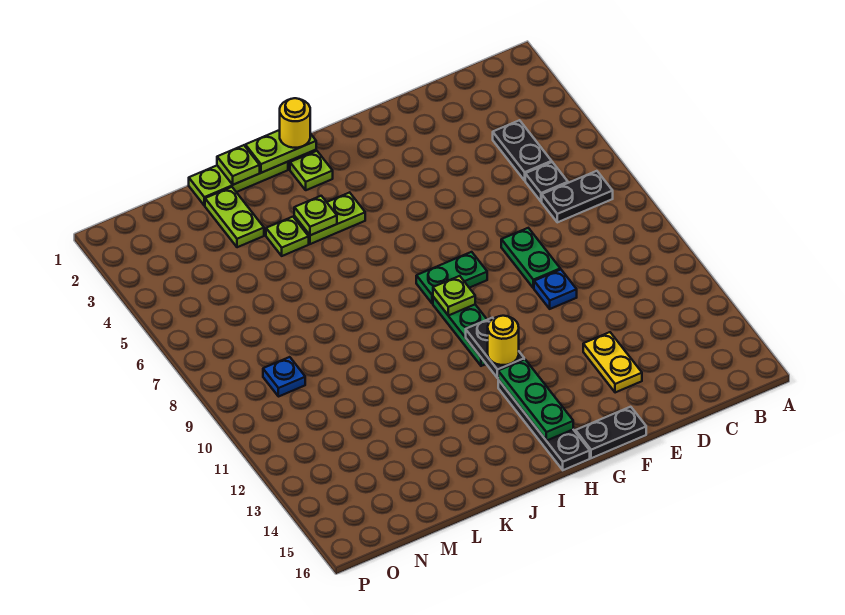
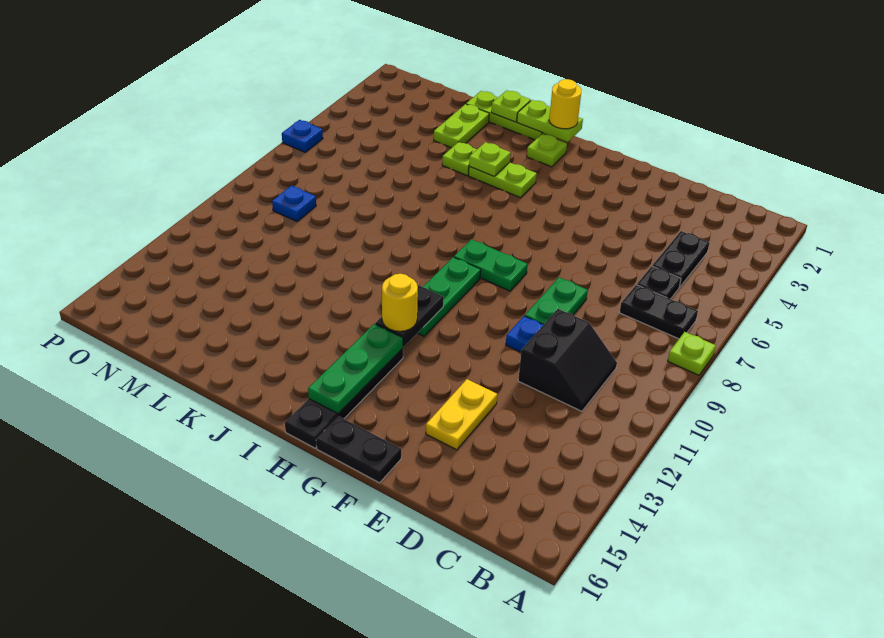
none -> black 2x2 slope [518,309,617,411]
lime 1x1 plate [433,276,475,315] -> lime 1x1 plate moved to [668,332,716,375]
none -> blue 1x1 plate [282,120,323,152]

